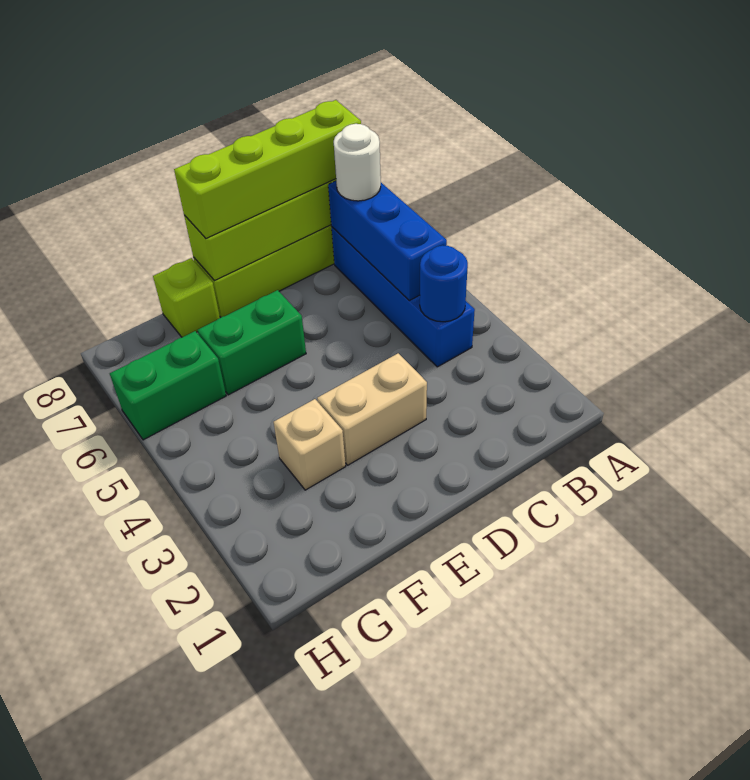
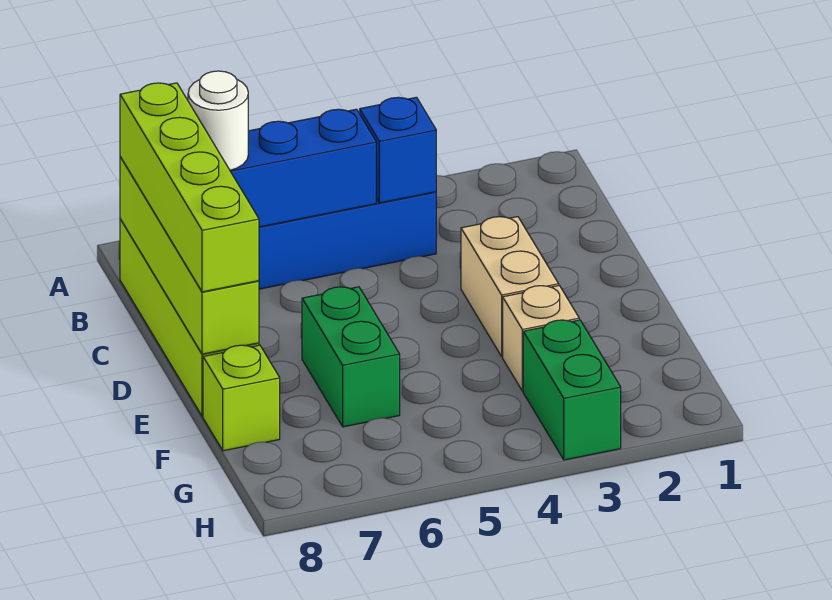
blue 1x1 round brick [420,245,468,322] -> blue 1x1 brick [360,97,436,203]
green 1x2 brick [110,331,226,440] -> green 1x2 brick moved to [523,320,621,460]

